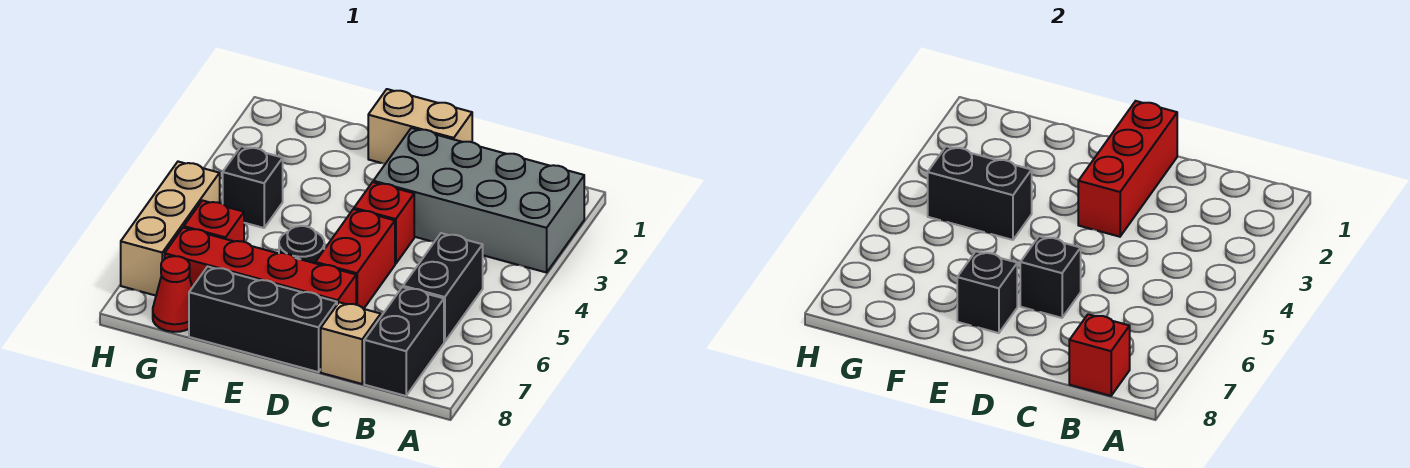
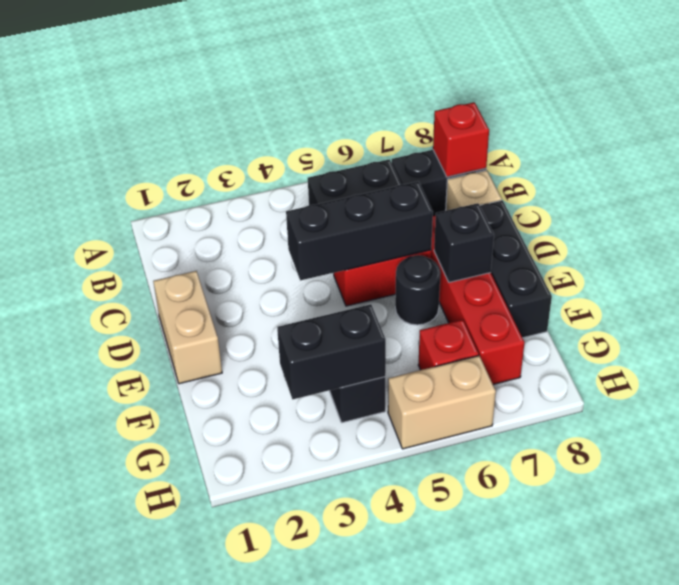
grey 2x4 brick [373,128,584,273] -> none
red 1x3 brick [1078,101,1177,237] -> none
red 1x1 brick [354,182,414,264] -> none
black 1x1 brick [1020,236,1081,318] -> black 1x3 brick [286,182,433,281]
black 1x2 brick [928,146,1032,240] -> black 1x2 brick turned to [277,304,386,399]
red 1x1 cone [153,256,192,332] -> none
tan 1x3 brick [121,162,220,296] -> tan 1x2 brick [388,356,496,449]

